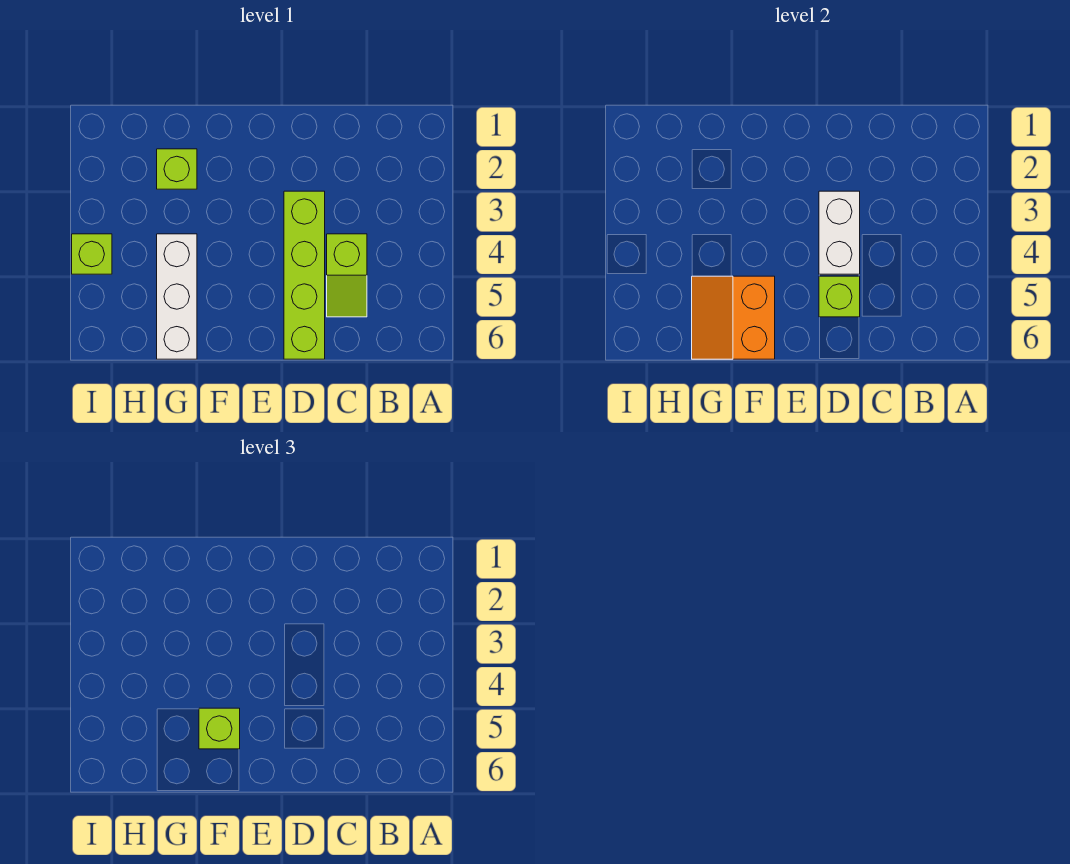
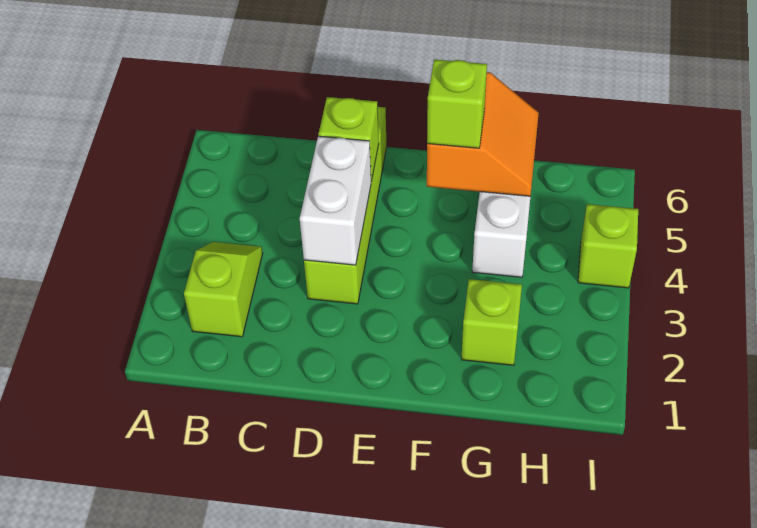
lime 1x2 slope [327,234,367,317] -> lime 1x2 slope moved to [184,242,263,337]

